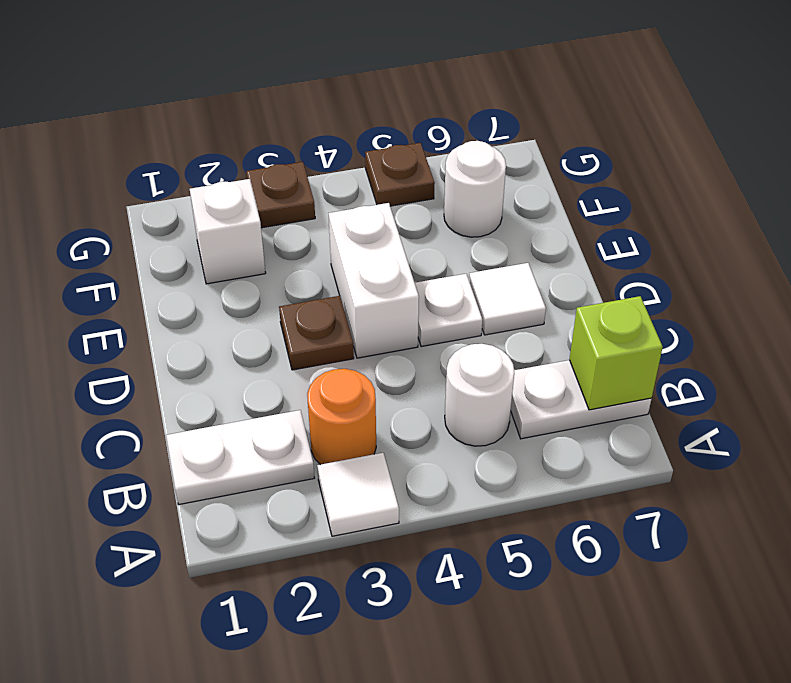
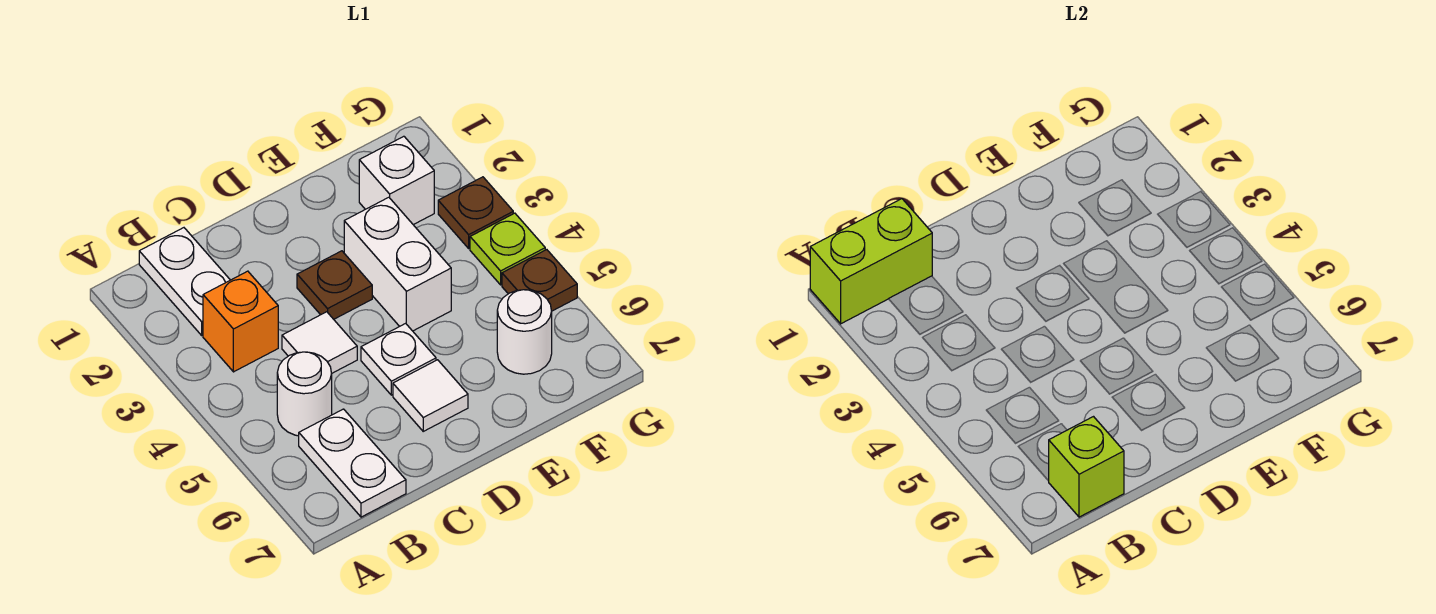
none -> lime 1x2 brick [810,199,932,324]
white 1x1 tile [317,453,399,536] -> white 1x1 tile moved to [282,312,357,373]
orange 1x1 round brick [307,369,376,465] -> orange 1x1 brick [203,271,278,372]
white 1x2 brick [329,203,419,358] -> white 1x2 brick turned to [344,197,451,331]
none -> lime 1x1 plate [470,213,545,285]

